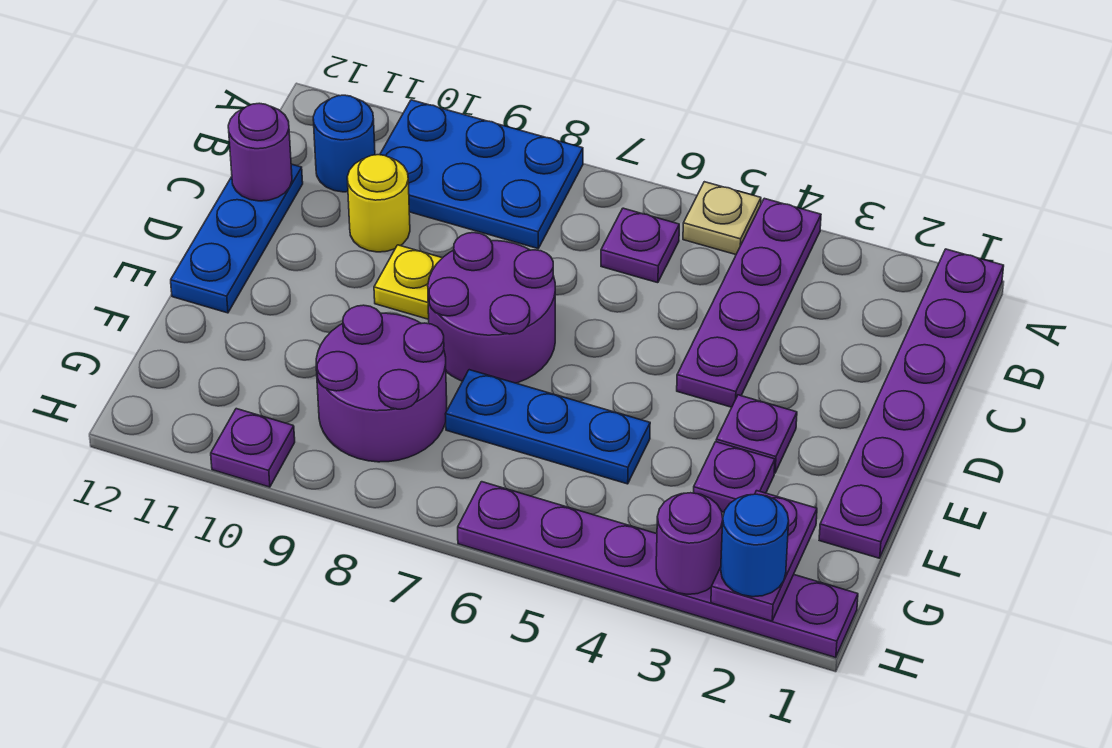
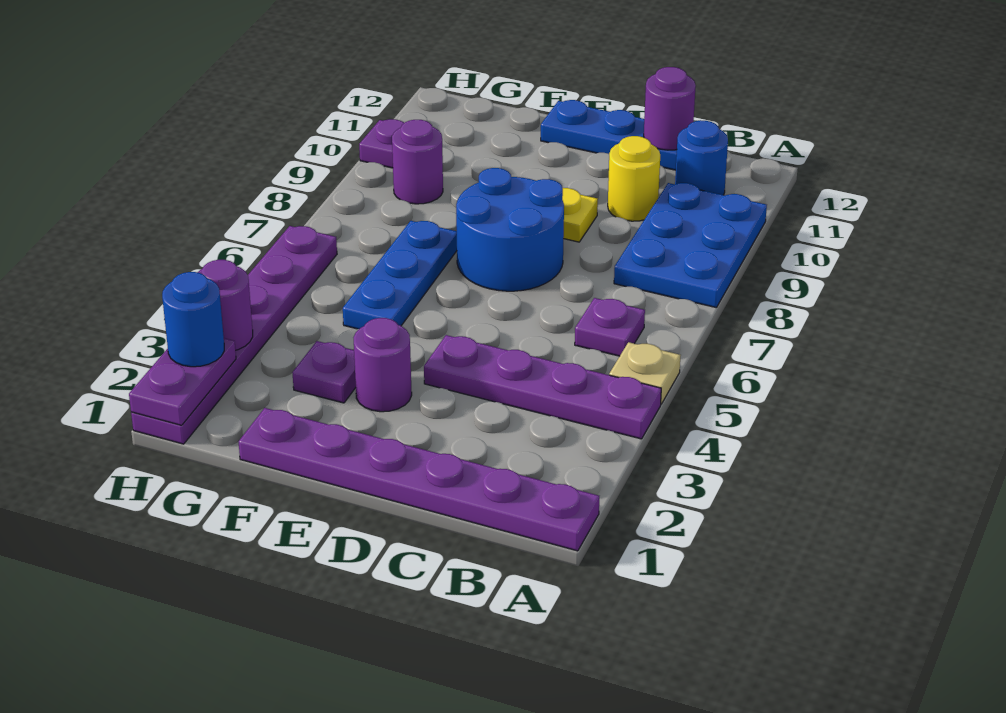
purple 2x2 round brick [428,233,555,383] -> blue 2x2 round brick [456,168,564,291]
purple 1x1 plate [716,395,797,473] -> purple 1x1 round brick [353,318,412,412]
purple 2x2 round brick [316,305,447,462] -> purple 1x1 round brick [392,120,443,204]
purple 1x2 plate [711,491,817,621] -> purple 1x2 plate turned to [129,338,236,425]

